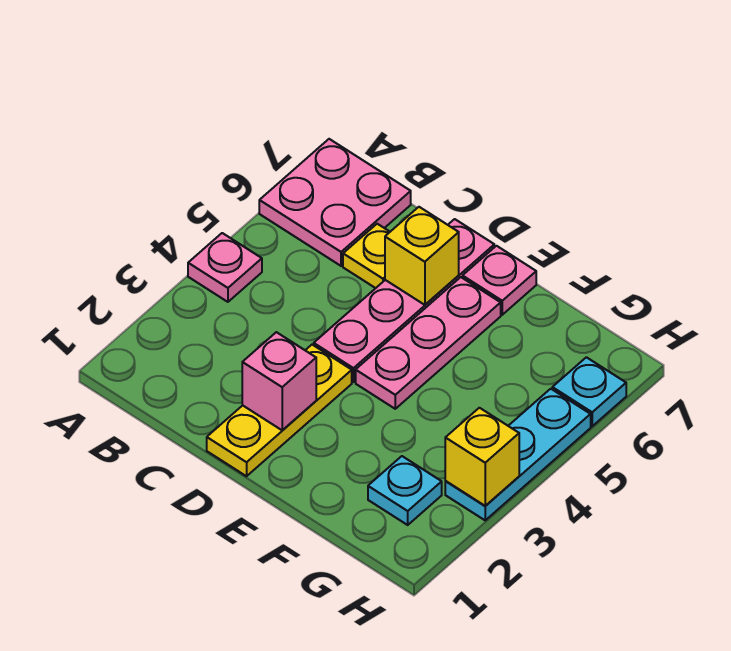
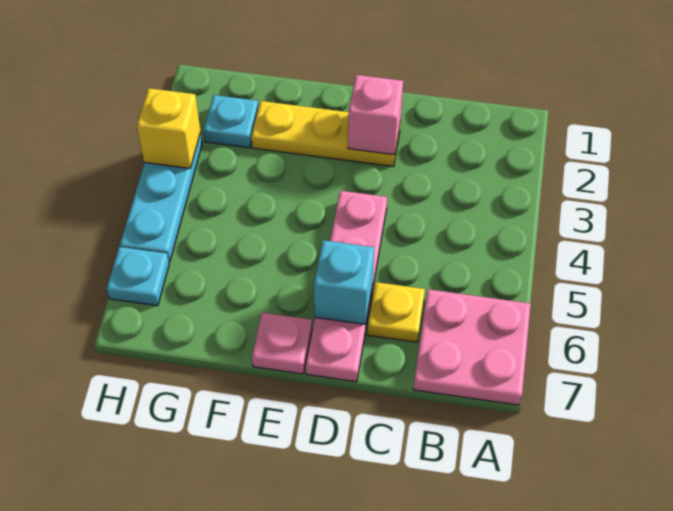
pink 1x1 plate [188,233,262,302] -> none
yellow 1x3 plate [207,345,352,476] -> yellow 1x3 plate turned to [251,101,401,166]
yellow 1x1 brick [385,207,459,305] -> cyan 1x1 brick [314,240,374,324]
pink 1x3 plate [356,277,501,409] -> none

